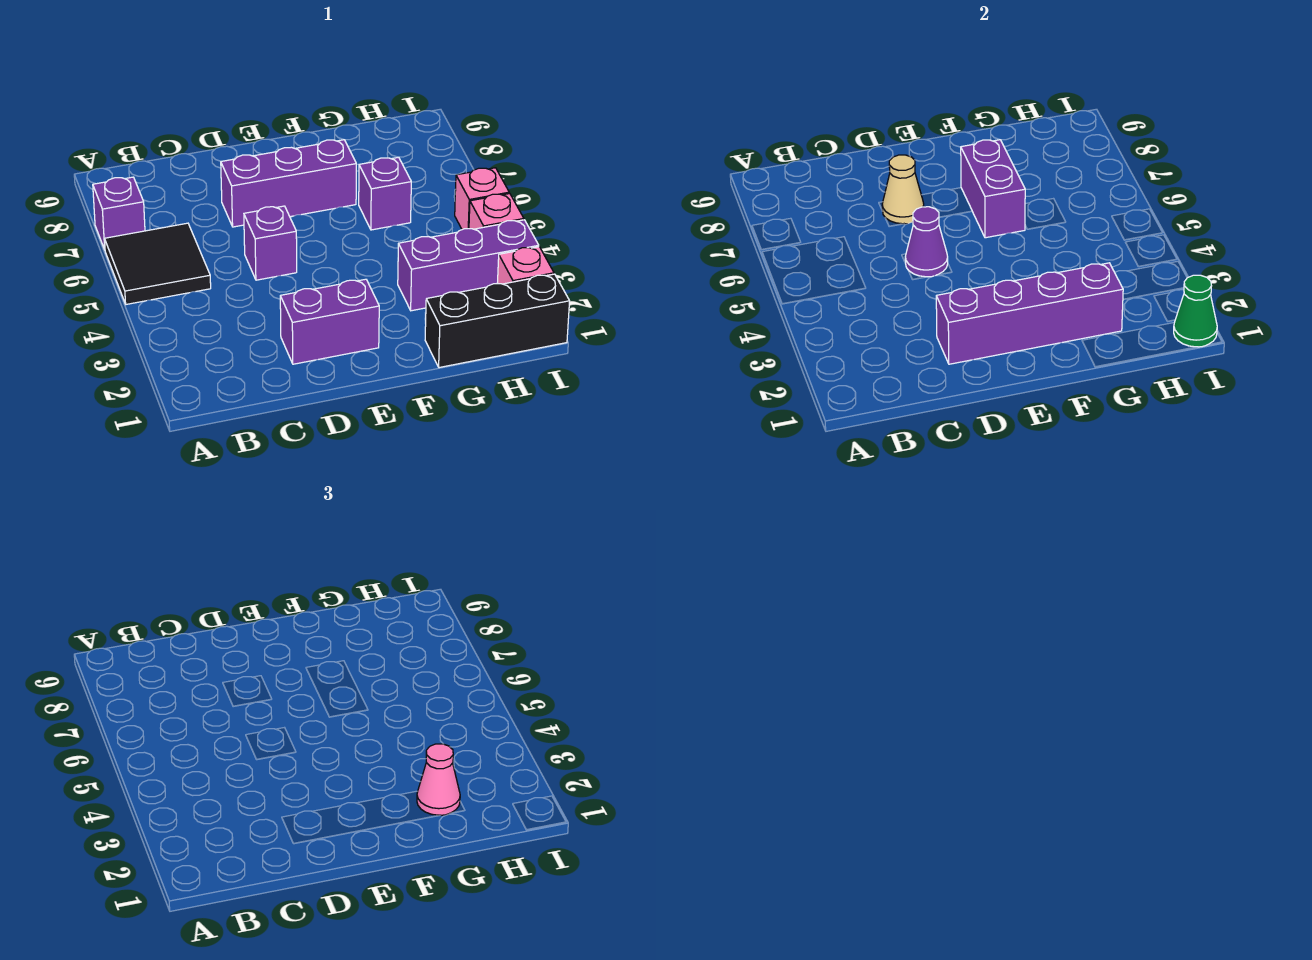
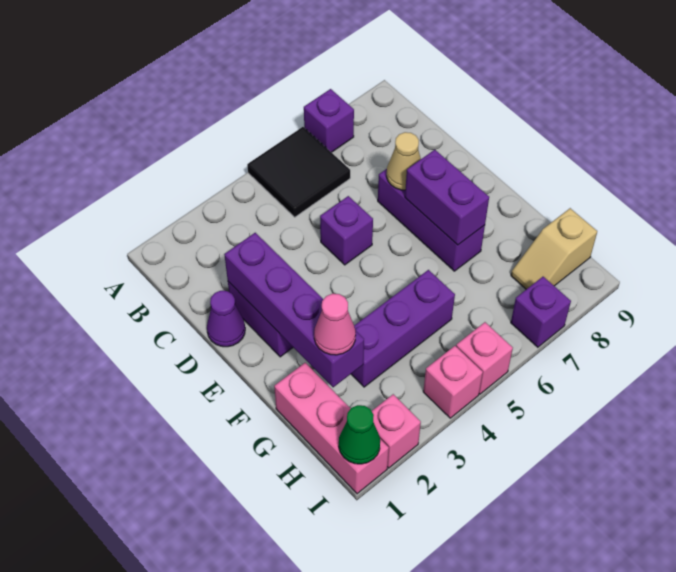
purple 1x1 cone [905,207,948,277] -> purple 1x1 cone moved to [207,291,245,347]
purple 1x2 brick [961,140,1025,238] -> purple 1x2 brick turned to [405,150,489,245]
black 1x3 brick [425,274,570,368] -> pink 1x3 brick [274,363,389,494]
purple 1x3 brick [398,220,539,311] -> purple 1x3 brick turned to [351,270,455,387]
purple 1x1 brick [359,157,411,230] -> purple 1x1 brick moved to [511,277,571,347]
none -> tan 1x2 slope [511,208,597,289]

